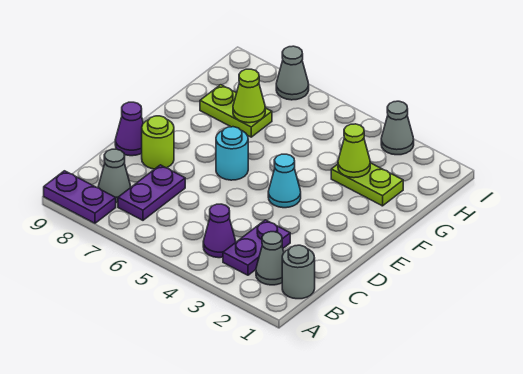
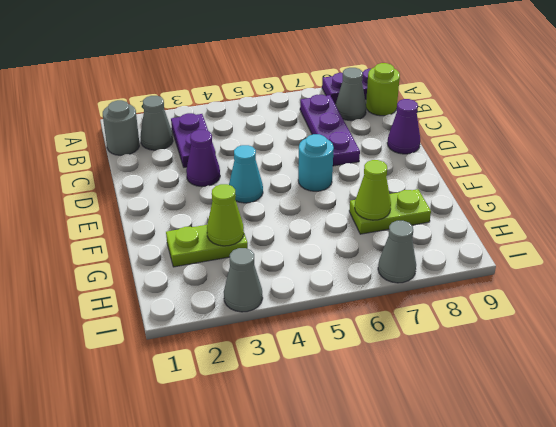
purple 1x1 cone [203,204,236,258] -> purple 1x1 cone moved to [186,130,220,187]
purple 1x2 plate [118,165,185,220] -> purple 1x3 plate [300,95,360,166]
lime 1x1 round brick [142,116,174,169] -> lime 1x1 round brick moved to [366,63,400,116]

